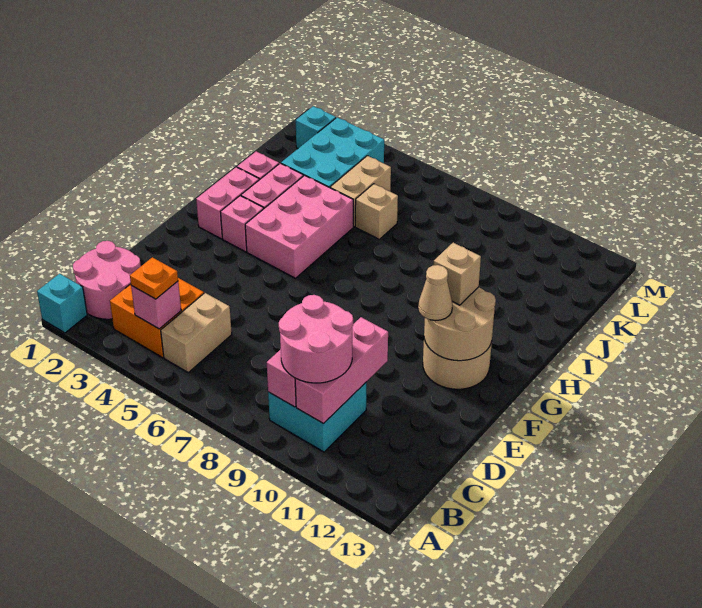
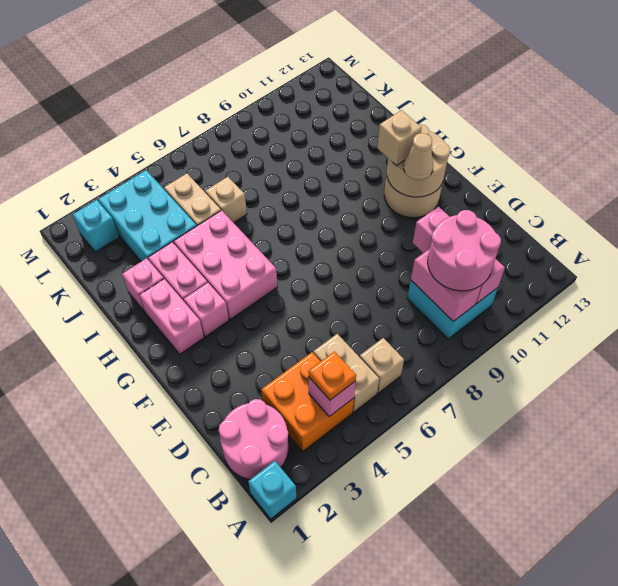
none -> tan 1x1 brick [360,338,404,393]

